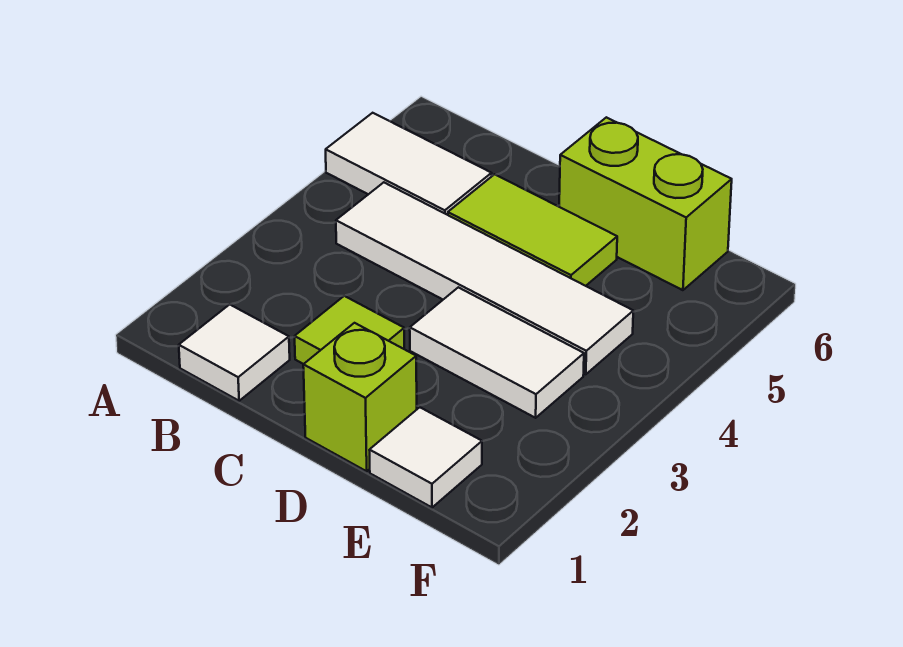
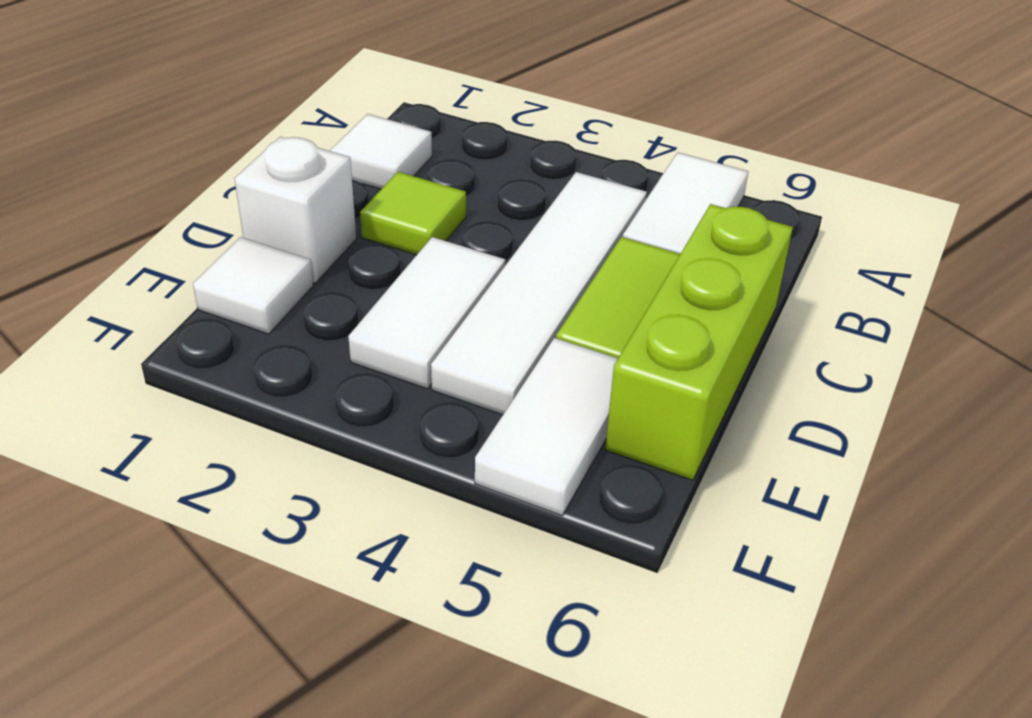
lime 1x1 brick [303,323,417,471] -> white 1x1 brick [234,137,356,283]
lime 1x2 brick [559,117,732,290] -> lime 1x3 brick [605,204,793,480]
none -> white 1x2 tile [475,338,618,516]

